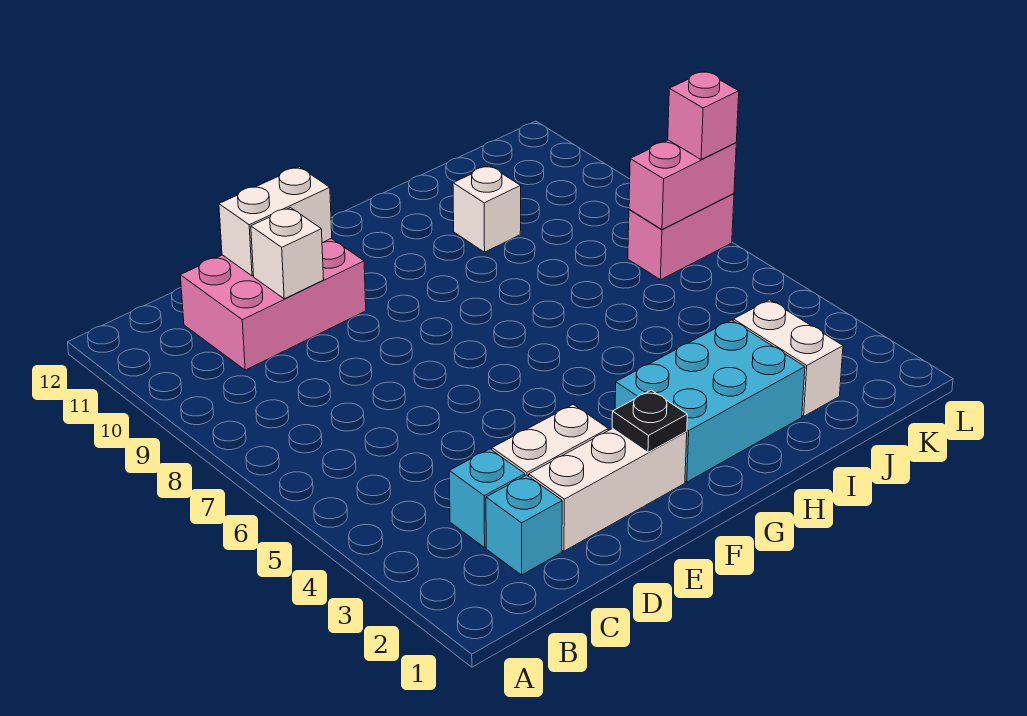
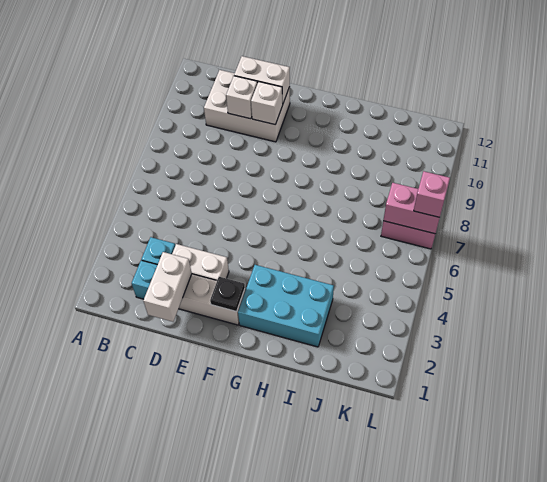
pink 2x3 brick [180,238,366,370] -> white 2x3 brick [204,70,290,142]
white 1x1 brick [453,166,521,252] -> white 1x1 brick moved to [251,82,283,125]
white 1x2 brick [733,300,843,416] -> white 1x2 brick moved to [143,252,192,322]

